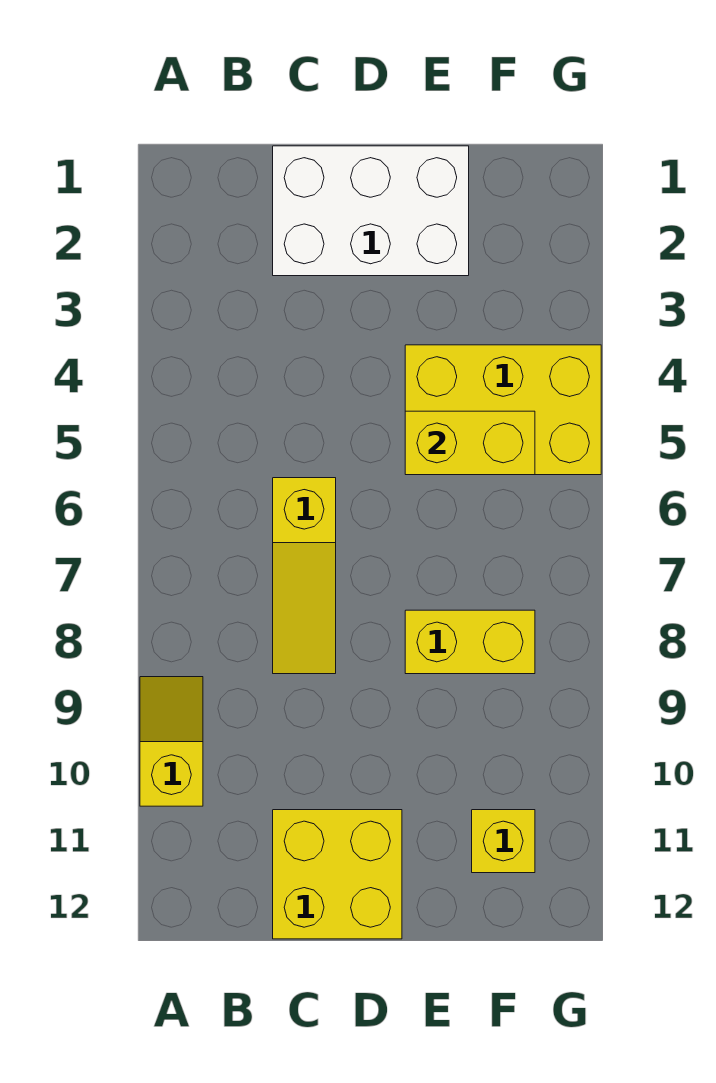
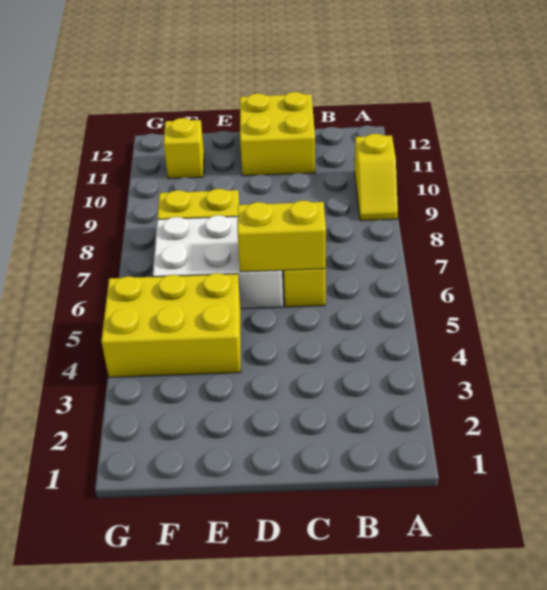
white 2x3 brick [273,146,469,276] -> white 2x3 brick moved to [153,215,283,309]
yellow 1x2 brick [405,411,535,475] -> yellow 1x2 brick moved to [237,200,326,272]

